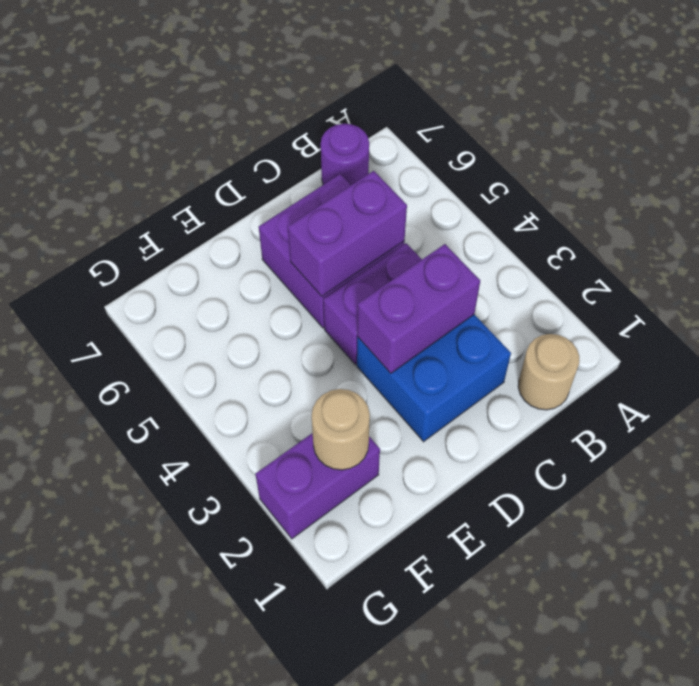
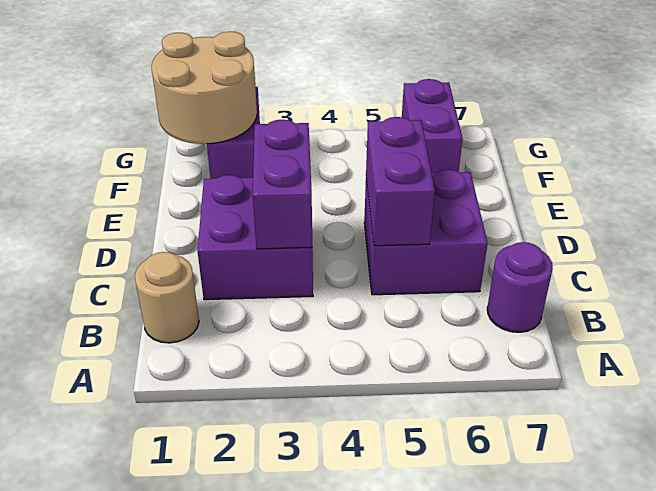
blue 2x2 brick [357,315,511,442] -> purple 2x2 brick [198,175,313,300]
purple 1x2 brick [323,243,422,365] -> purple 1x2 brick moved to [402,79,463,173]
tan 1x1 round brick [312,389,370,470] -> tan 2x2 round brick [152,31,257,144]

